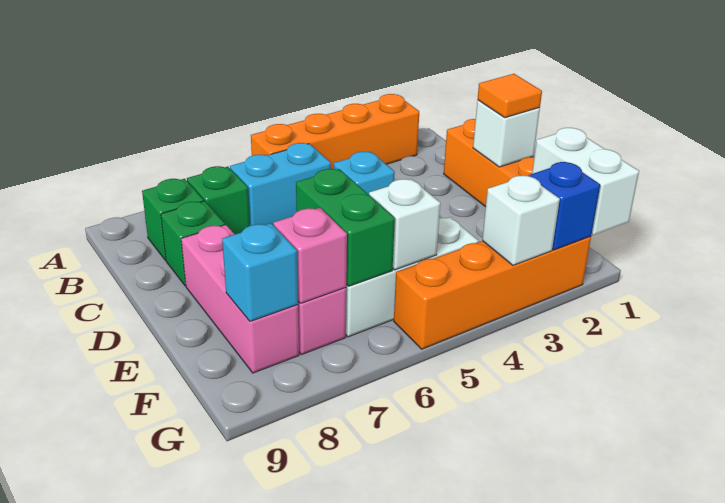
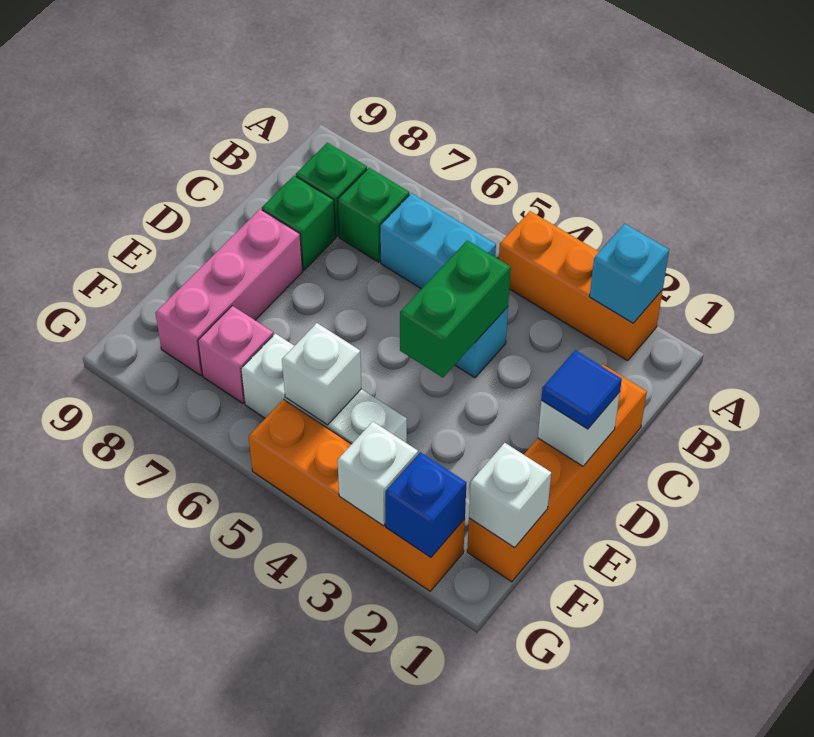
orange 1x4 brick [251,94,419,169] -> orange 1x3 brick [499,211,663,361]
orange 1x1 tile [478,74,542,118] -> blue 1x1 tile [541,350,622,429]
green 1x2 brick [296,169,395,286] -> green 1x2 brick moved to [400,241,511,378]
white 1x2 brick [532,128,639,235] -> white 1x1 brick [469,443,551,547]
pink 1x1 brick [273,208,347,303] -> none
cyan 1x1 brick [222,223,298,321] -> cyan 1x1 brick moved to [590,224,669,323]

